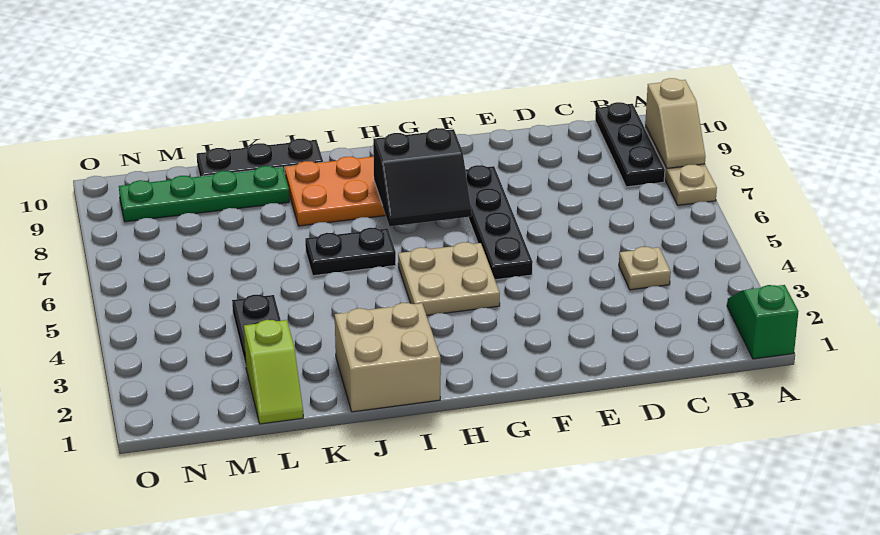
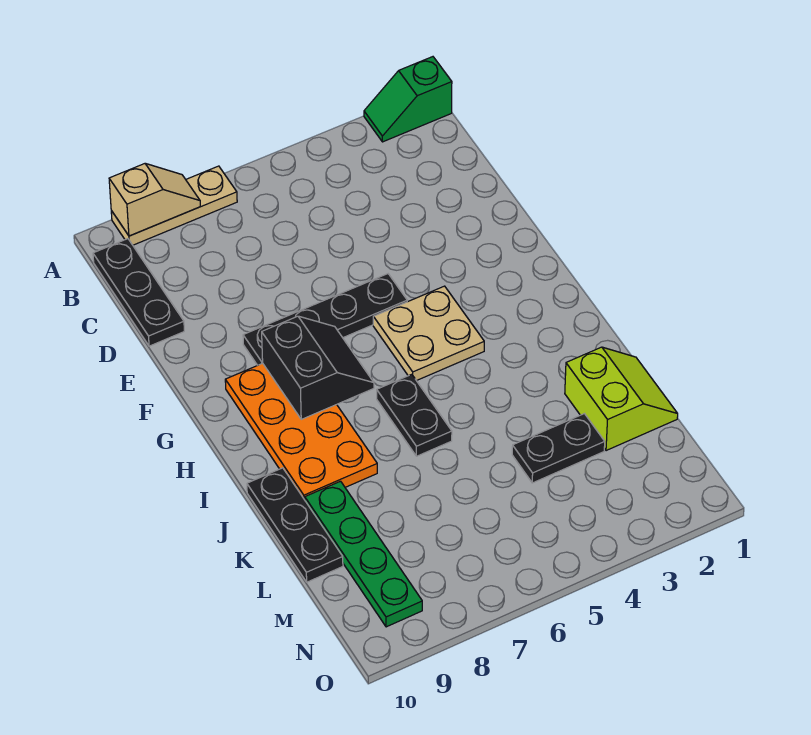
black 1x3 plate [595,102,665,187] -> black 1x3 plate turned to [93,239,184,346]
tan 1x1 plate [619,247,671,290] -> none
tan 2x2 brick [335,303,441,412] -> none
lime 1x2 slope [244,320,303,424] -> lime 2x2 slope [565,347,678,451]

